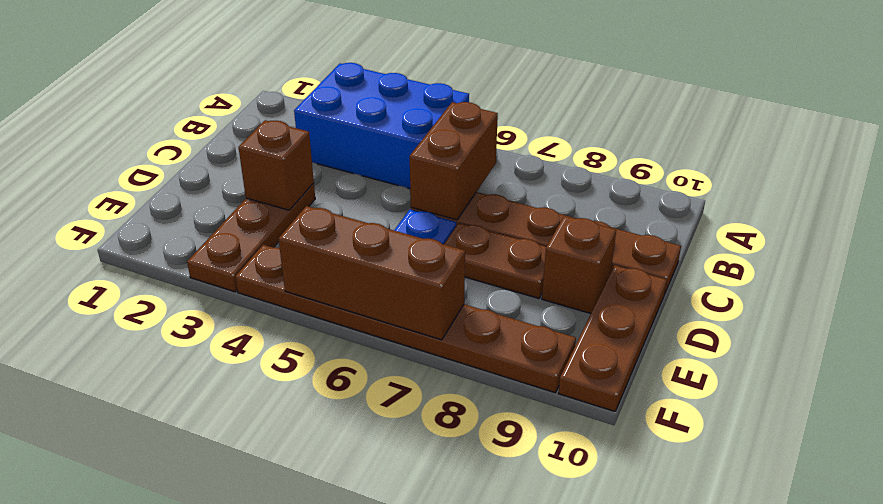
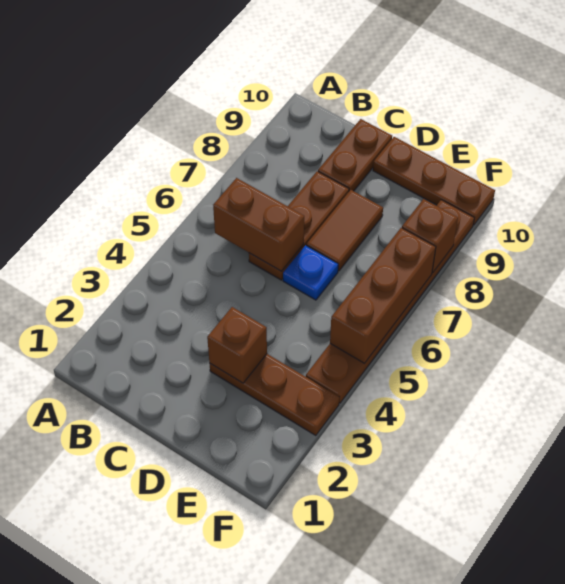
blue 2x3 brick [294,63,469,188] -> none
brown 1x2 plate [444,223,546,298] -> brown 1x2 tile [306,190,383,271]
brown 1x1 brick [542,216,616,313] -> brown 1x1 brick moved to [402,199,458,273]

